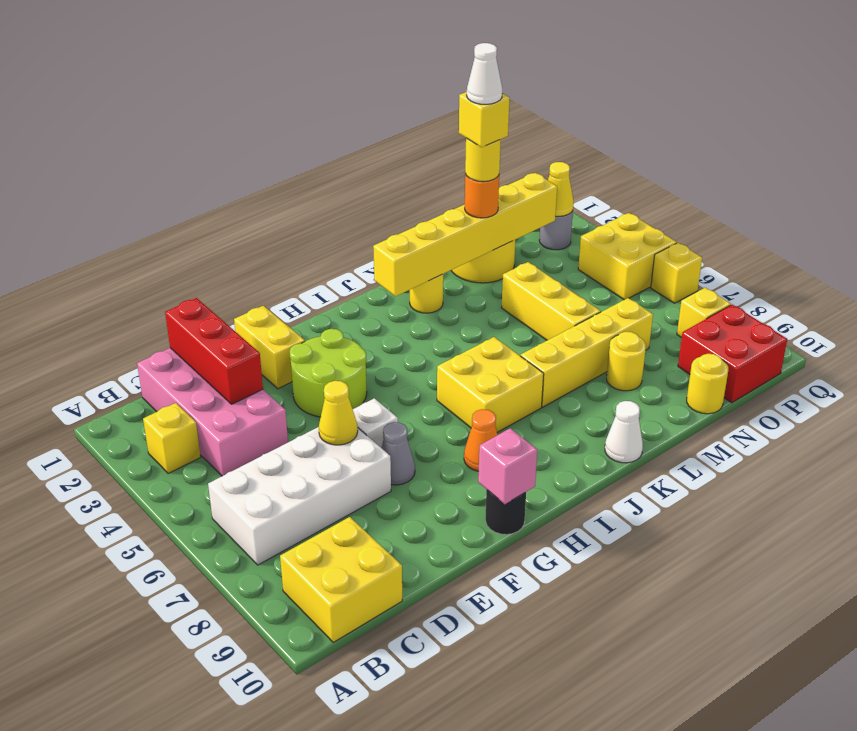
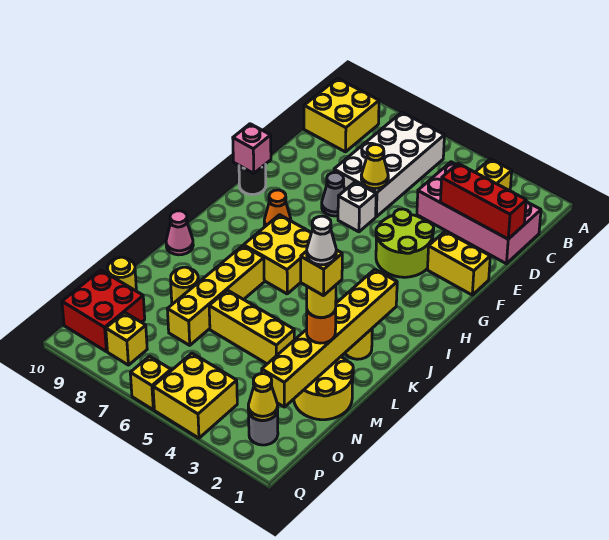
white 1x1 cone [605,401,643,463] -> pink 1x1 cone [166,211,193,255]

